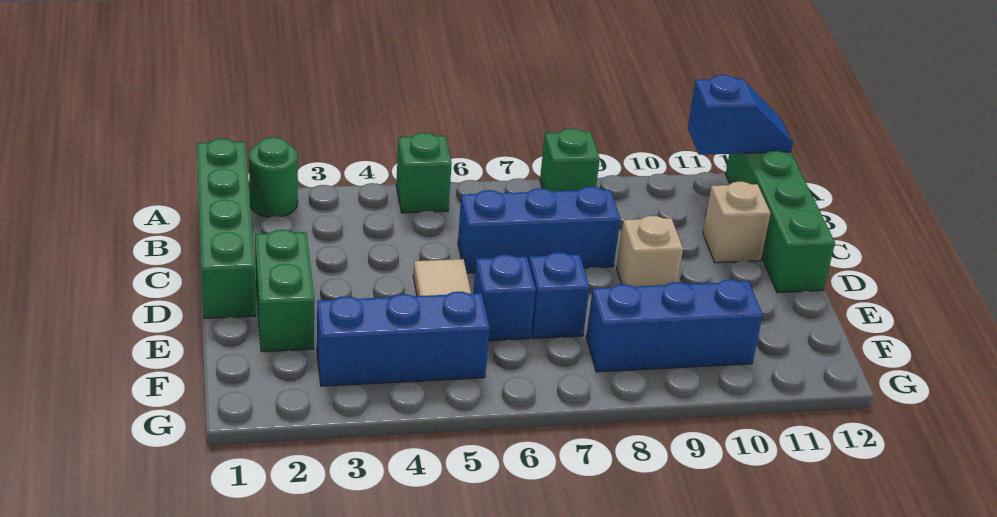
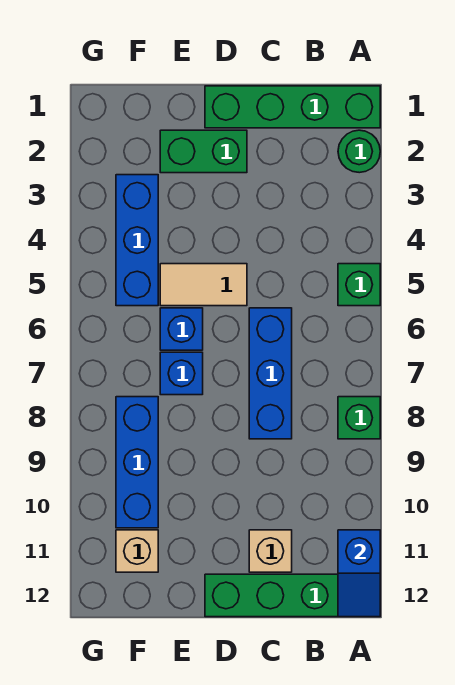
tan 1x1 brick [617,216,683,287] -> tan 1x1 brick moved to [116,530,158,572]

